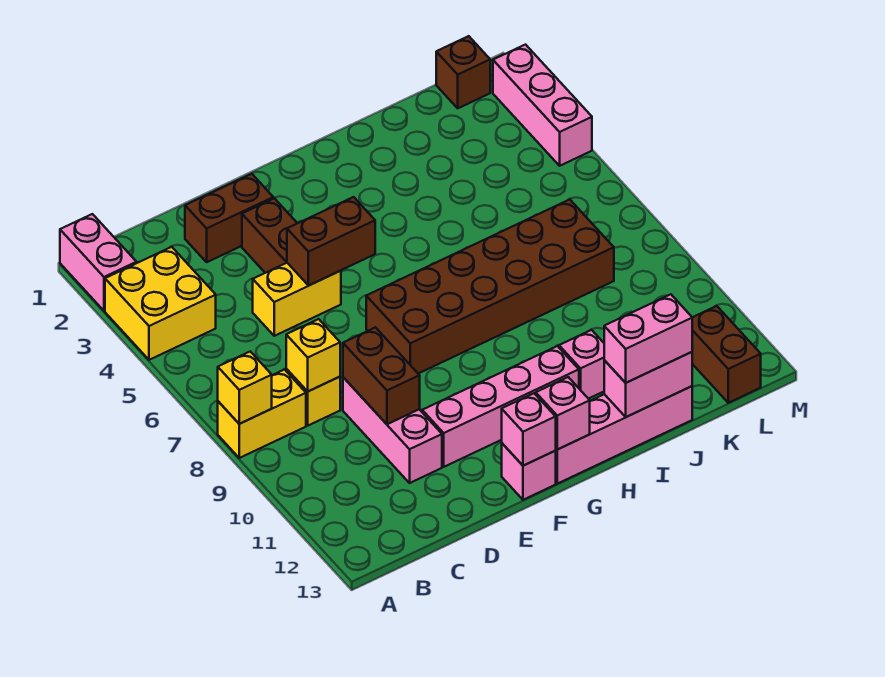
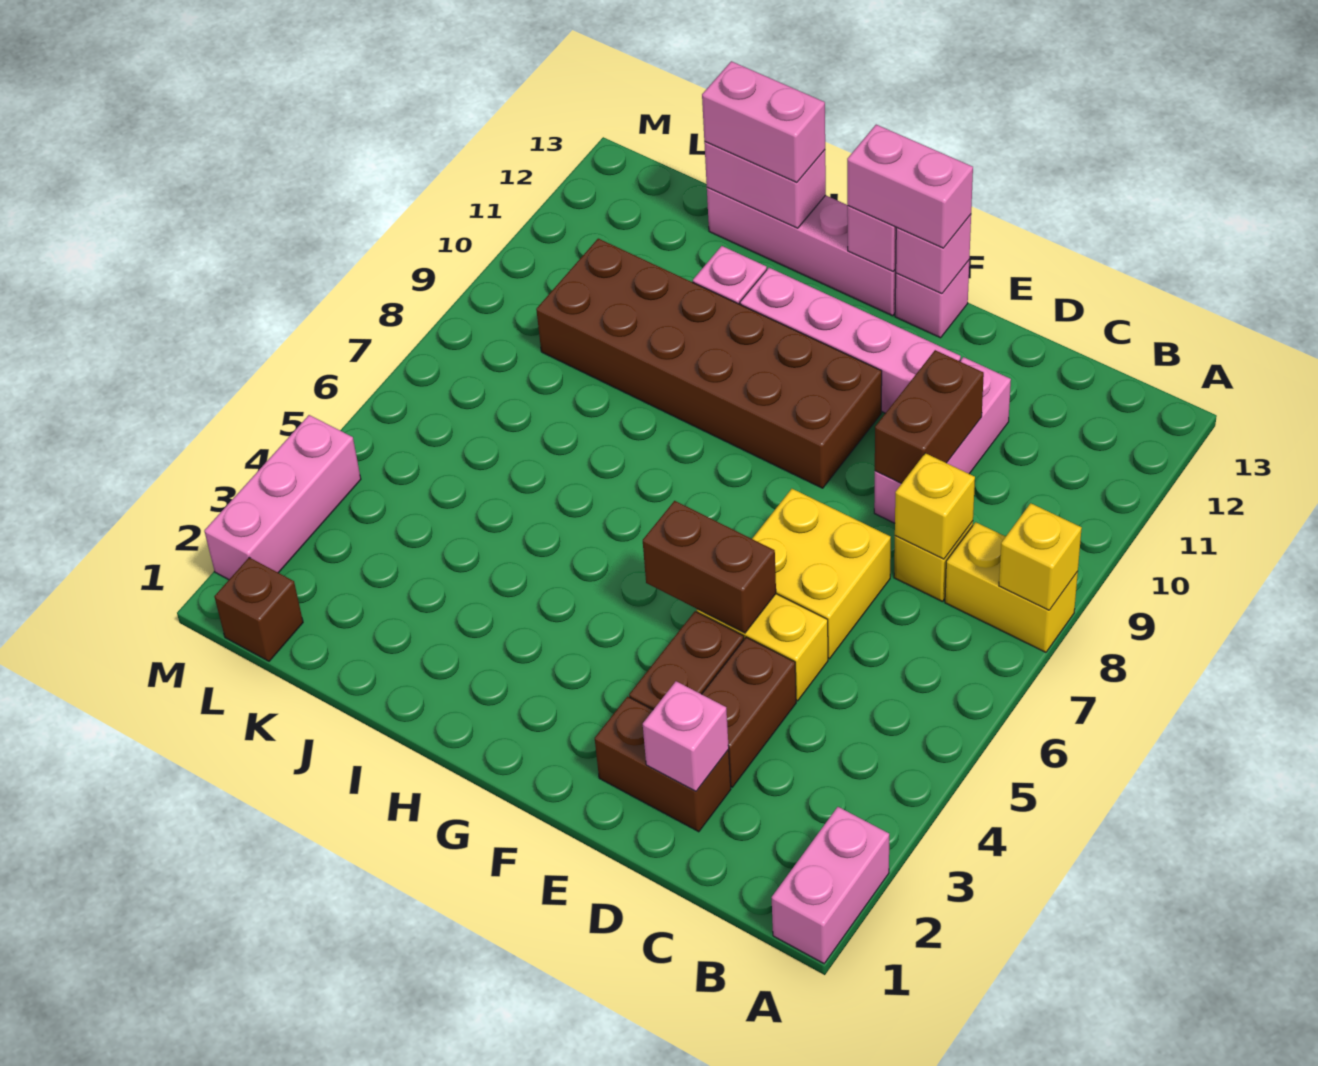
yellow 2x2 brick [105,247,216,360] -> yellow 2x2 brick moved to [752,489,891,659]
none -> pink 1x1 brick [643,681,729,791]
brown 2x6 brick [366,200,614,374] -> brown 2x6 brick moved to [536,239,882,488]
none -> pink 1x2 brick [847,125,973,248]
brown 1x2 brick [692,306,761,403] -> brown 1x2 brick moved to [702,637,796,787]

